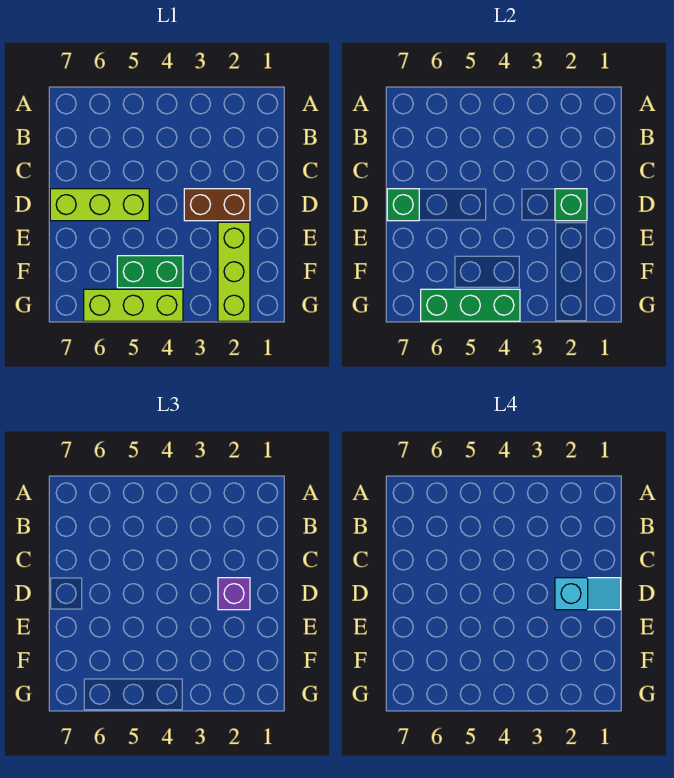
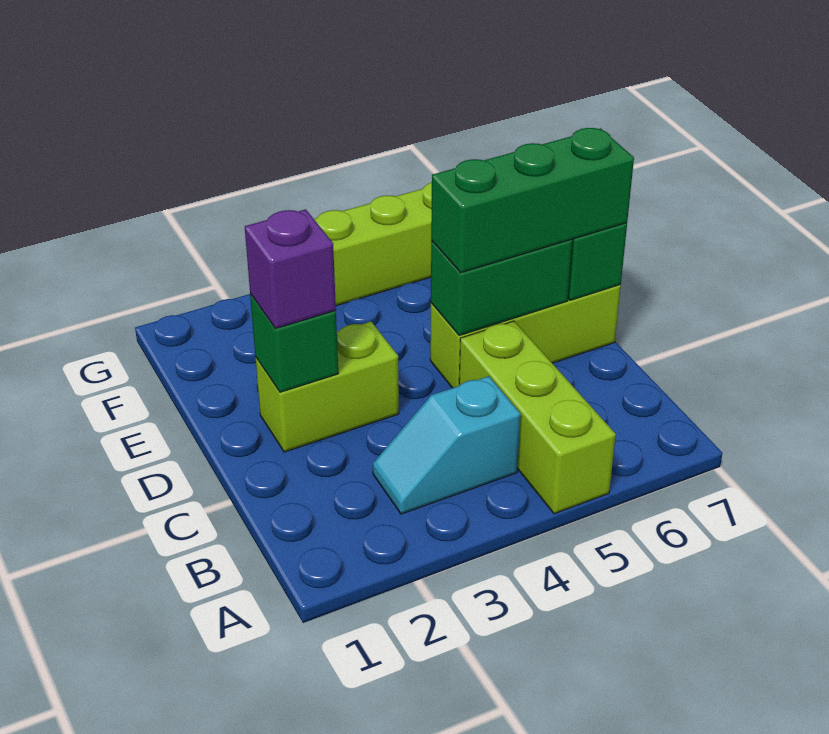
cyan 1x2 slope [555,578,621,610] -> cyan 1x2 slope moved to [373,376,521,514]
brown 1x2 brick [184,189,250,221] -> lime 1x2 brick [256,322,399,452]
lime 1x3 brick [218,222,250,321] -> lime 1x3 brick moved to [459,321,616,514]
green 1x2 brick [117,256,183,288] -> green 1x2 brick moved to [431,239,572,336]
green 1x3 brick [421,289,520,321] -> green 1x3 brick moved to [431,128,634,273]

